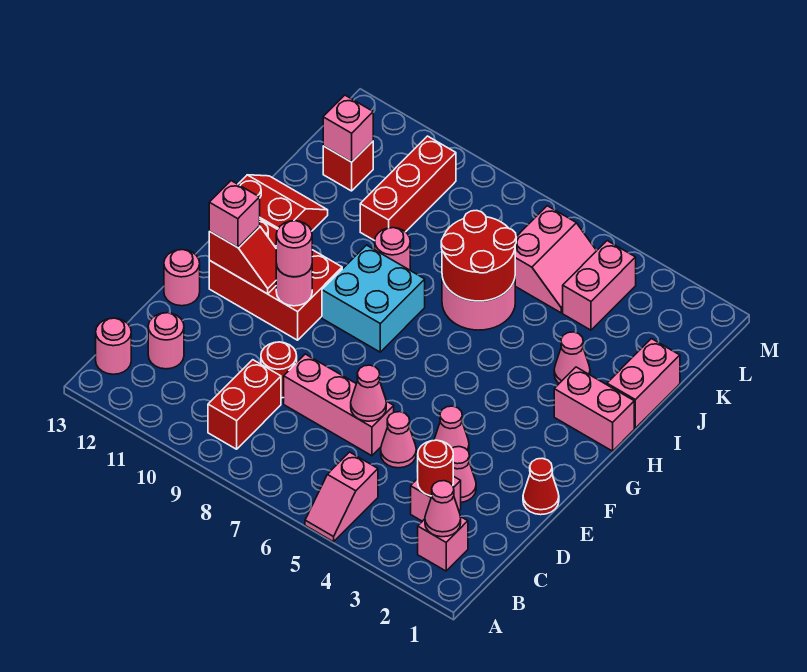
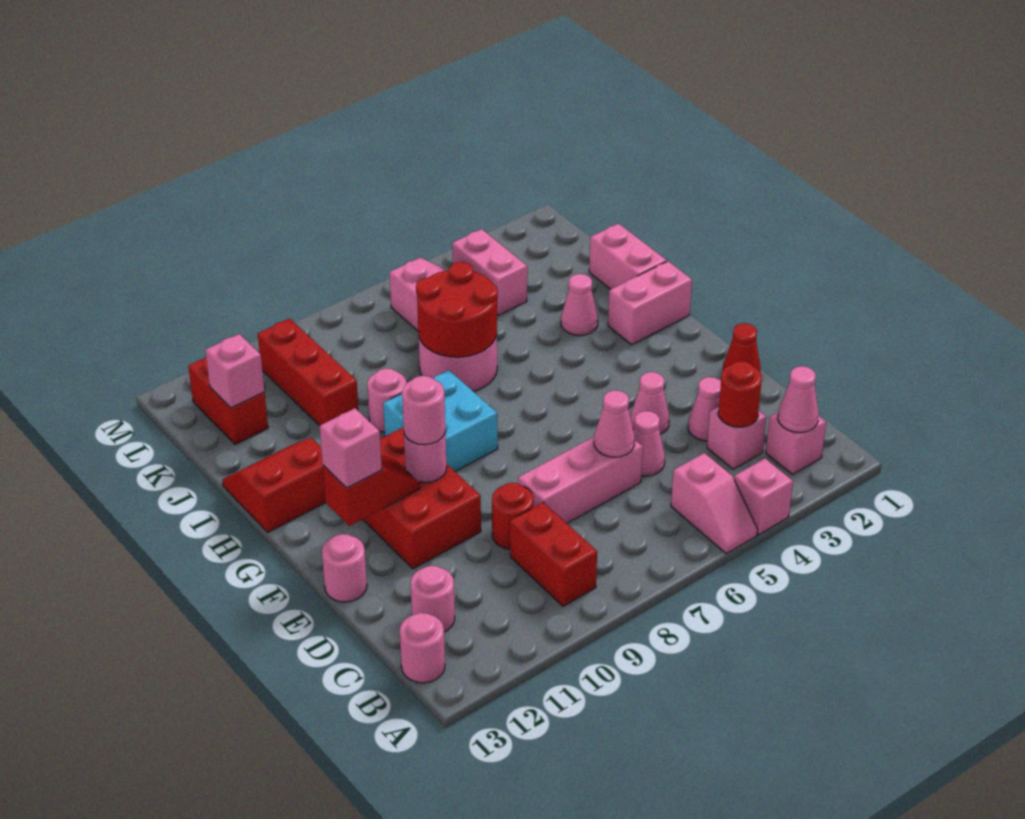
none -> pink 1x1 brick [734,459,793,535]
red 2x3 brick [209,220,342,340] -> red 2x3 brick turned to [363,427,481,569]
red 1x1 brick [323,141,373,191] -> red 1x2 brick [188,357,268,444]

